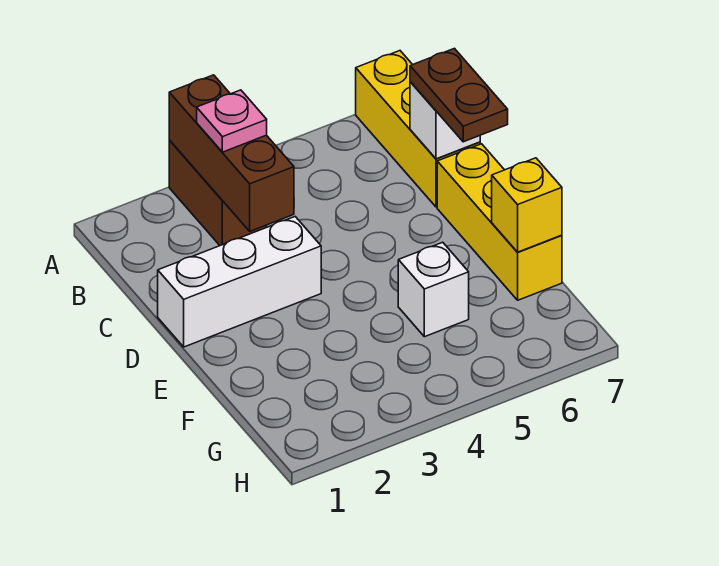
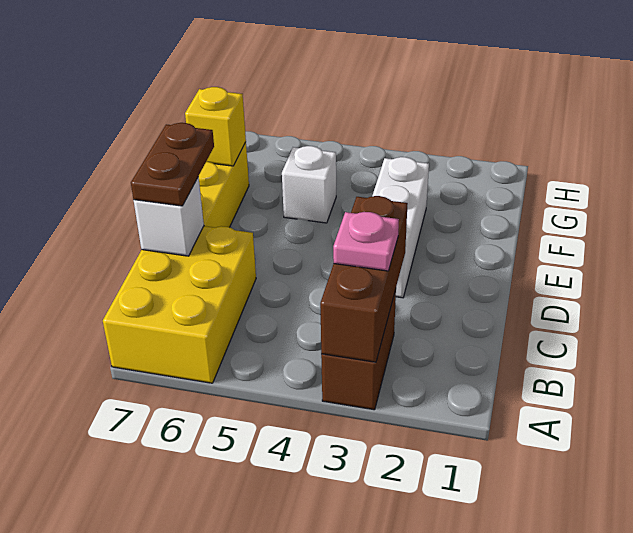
yellow 1x3 brick [356,51,480,207] -> yellow 2x3 brick [103,226,256,383]
white 1x3 brick [158,217,321,347] -> white 1x3 brick turned to [372,157,429,298]

